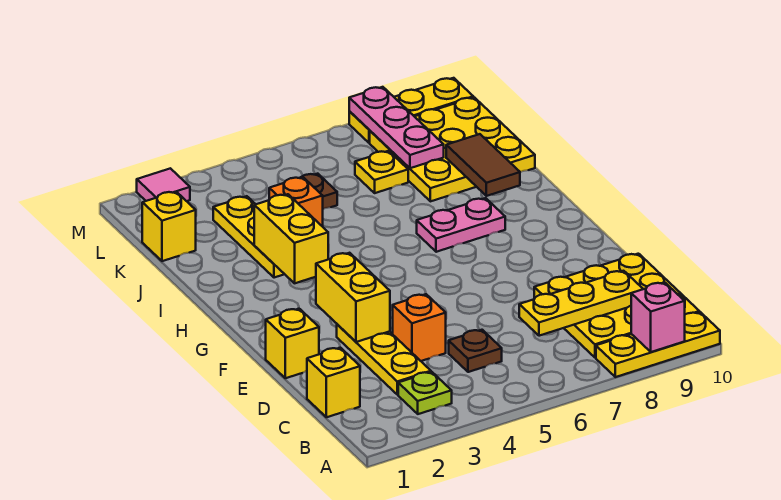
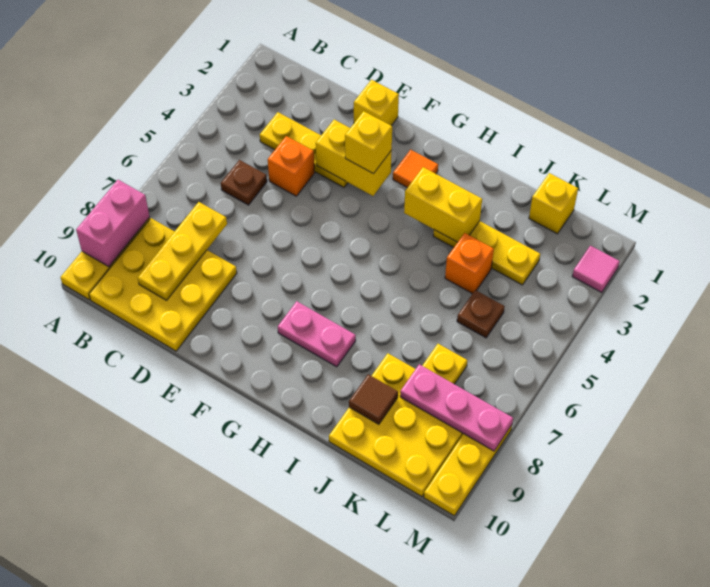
pink 1x1 brick [631,282,685,352] -> pink 1x2 brick [76,180,150,267]
lime 1x1 plate [398,372,452,414] -> none
yellow 1x1 brick [307,348,360,417] -> yellow 1x1 brick moved to [345,111,392,174]
none -> orange 1x1 tile [393,150,438,188]
pink 1x2 plate [417,198,505,252] -> pink 1x2 plate turned to [278,301,356,367]
brown 1x2 tile [446,134,520,196] -> brown 1x1 tile [349,374,398,424]

